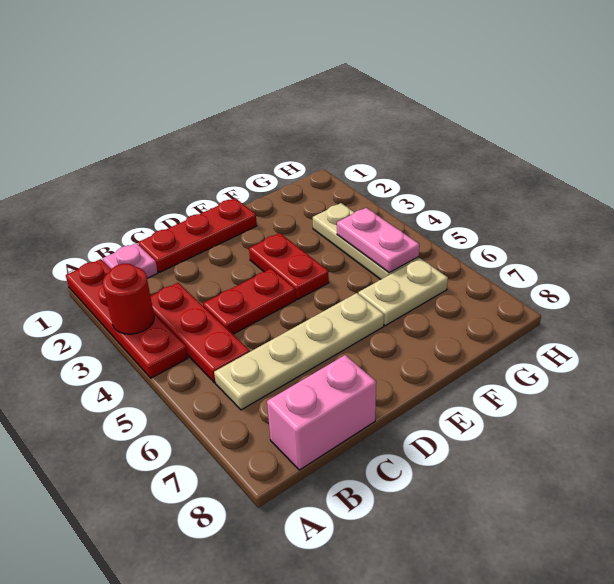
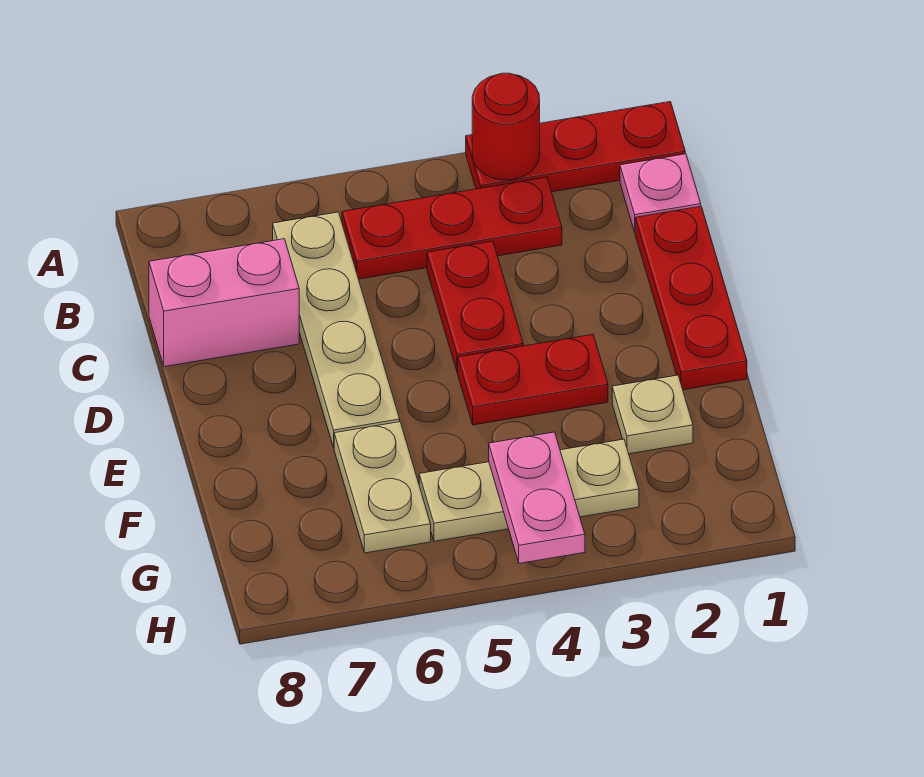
red 1x4 plate [66,259,188,378] -> red 1x3 plate [466,102,685,192]
pink 1x2 brick [267,355,376,470] -> pink 1x2 brick turned to [149,239,299,367]
none -> tan 1x1 plate [612,375,693,454]
pink 1x2 plate [337,208,419,272] -> pink 1x2 plate turned to [489,432,585,563]

